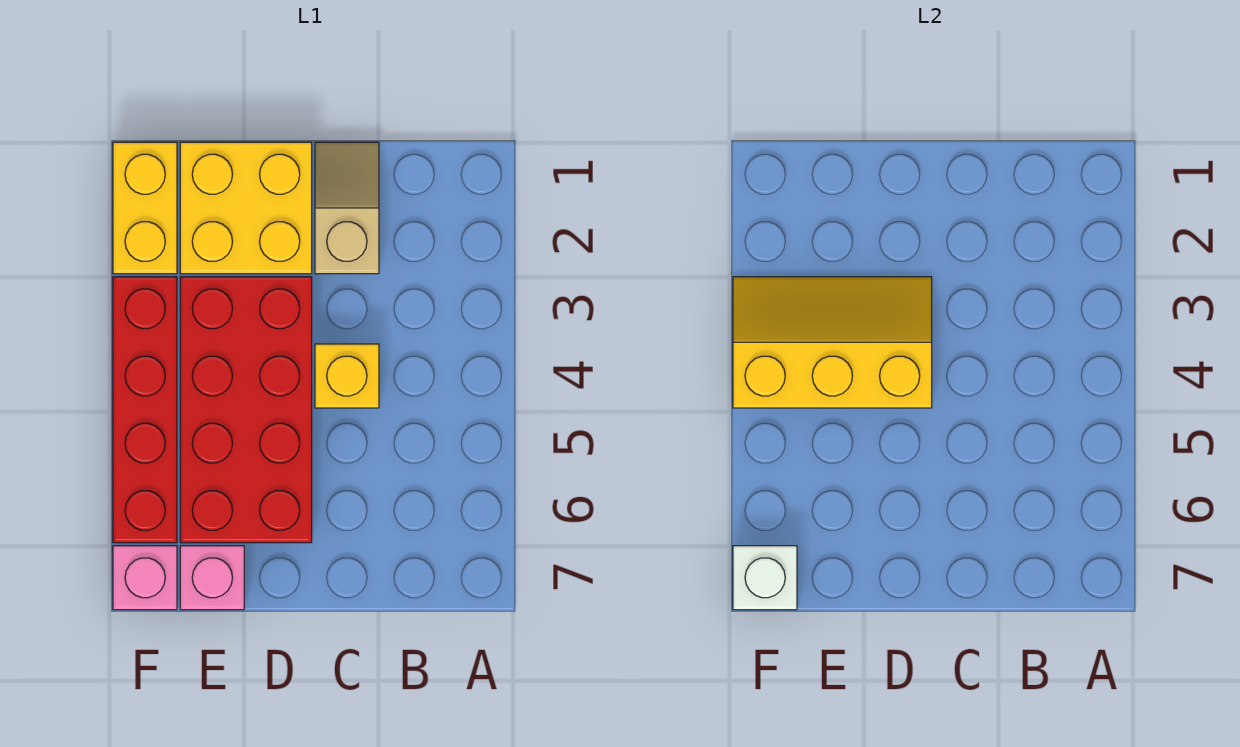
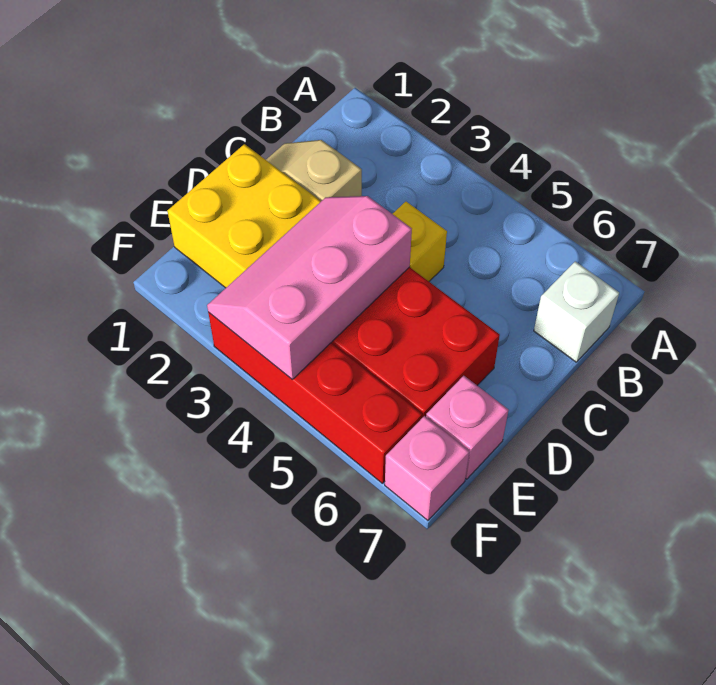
yellow 2x3 slope [733,277,932,408] -> pink 2x3 slope [207,196,412,380]
yellow 1x2 brick [113,142,177,274] -> none
white 1x1 brick [733,546,797,610] -> white 1x1 brick moved to [534,261,619,362]

